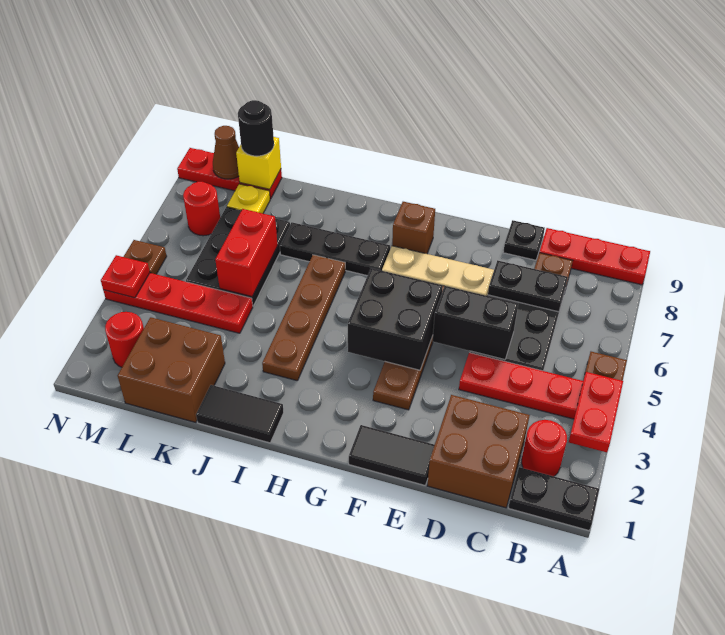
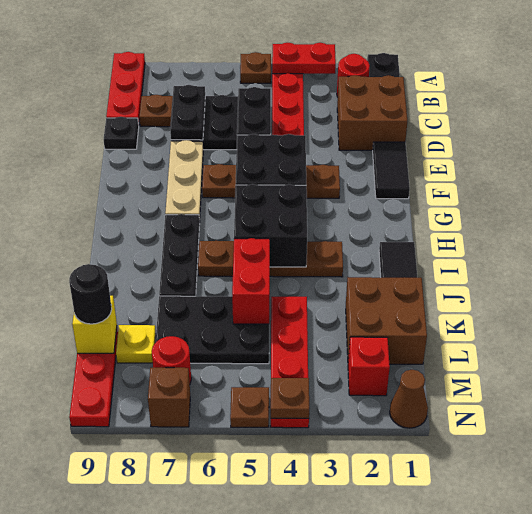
brown 1x1 brick [392,202,435,254] -> brown 1x1 brick moved to [148,368,190,427]
none -> black 2x2 brick [234,184,307,267]
red 1x2 brick [215,209,278,297] -> red 1x2 brick turned to [232,238,270,324]
red 1x1 round brick [105,312,144,367] -> red 1x1 brick [348,337,390,396]
brown 1x1 cone [213,126,239,179] -> brown 1x1 cone moved to [390,370,428,428]
red 1x1 plate [101,255,150,298] -> brown 1x1 plate [271,378,309,418]

